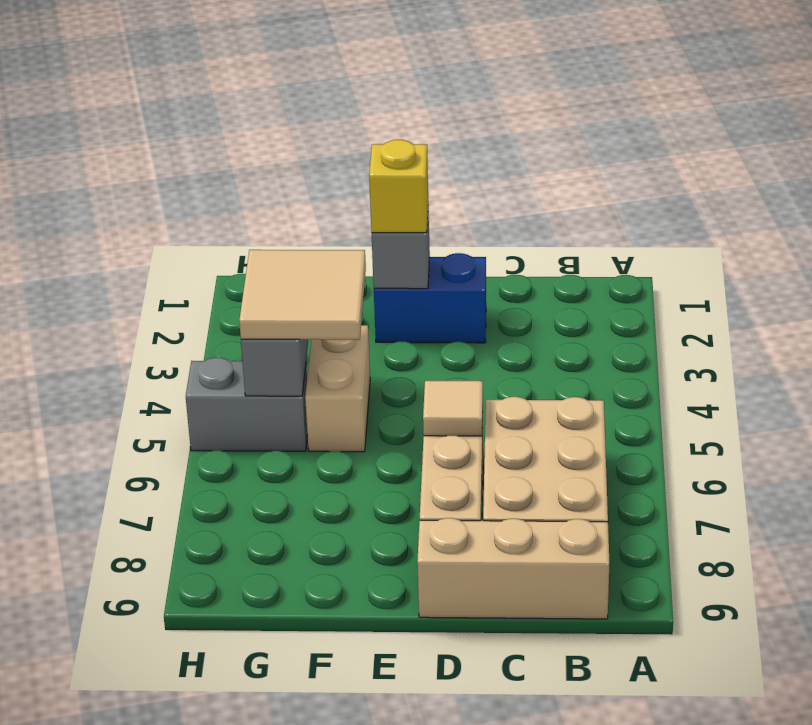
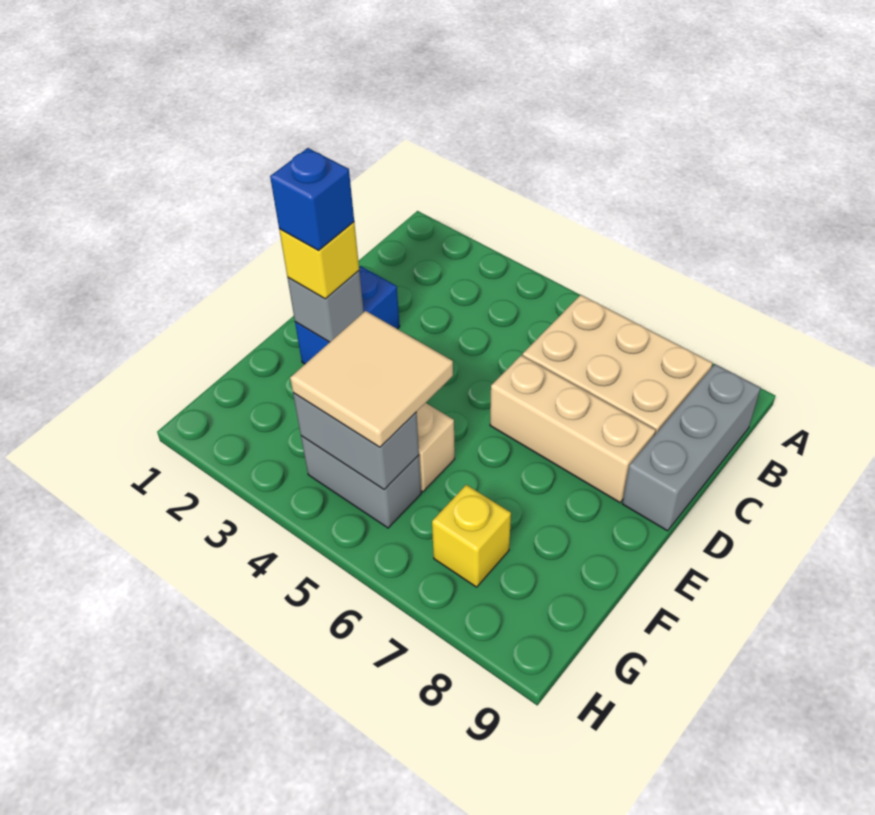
tan 1x3 brick [417,518,610,619] -> grey 1x3 brick [623,364,761,531]
tan 1x1 tile [423,381,483,436] -> none
none -> blue 1x1 brick [270,148,354,250]
grey 1x2 brick [186,358,308,451] -> grey 1x2 brick turned to [301,436,421,528]
none -> yellow 1x1 brick [432,485,511,587]

